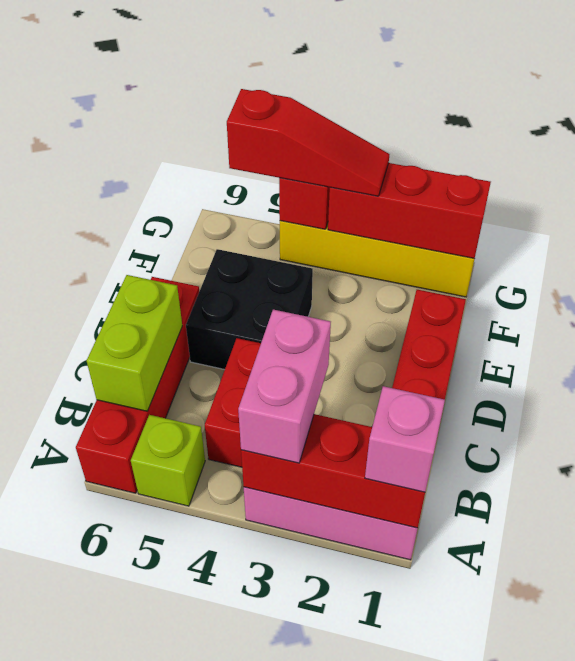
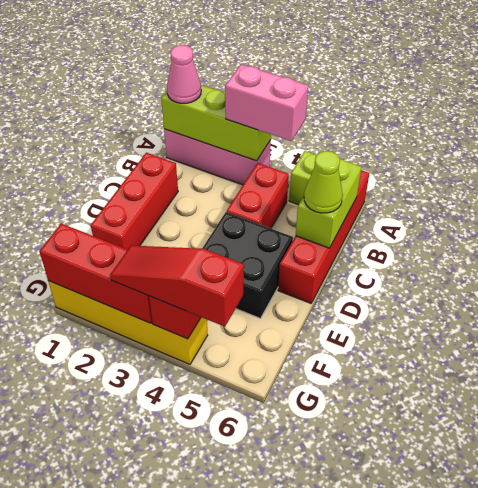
red 1x3 brick [241,414,425,528] -> lime 1x3 brick [161,85,271,161]
pink 1x1 brick [365,386,445,492] -> pink 1x1 cone [167,45,201,103]
pink 1x2 brick [238,310,331,463] -> pink 1x2 brick turned to [225,64,308,141]
none -> lime 1x1 cone [304,151,343,213]

